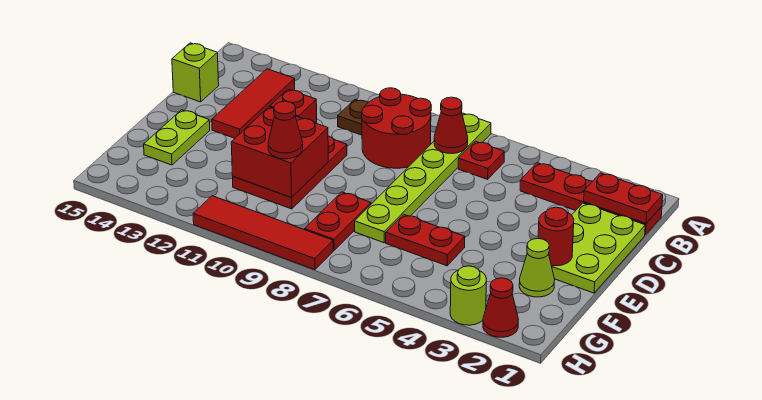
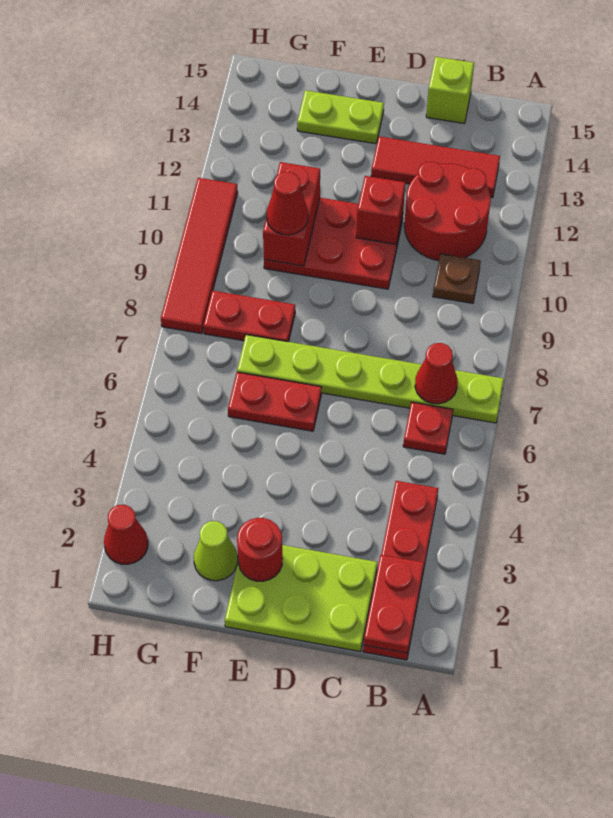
red 2x2 round brick [362,88,431,168] -> red 2x2 round brick moved to [404,162,491,261]
red 2x2 brick [231,107,328,198] -> red 1x2 brick [263,162,320,266]
red 1x2 plate [386,214,465,266] -> red 1x2 plate turned to [228,372,322,431]
lime 1x1 round brick [450,266,486,325] -> none

